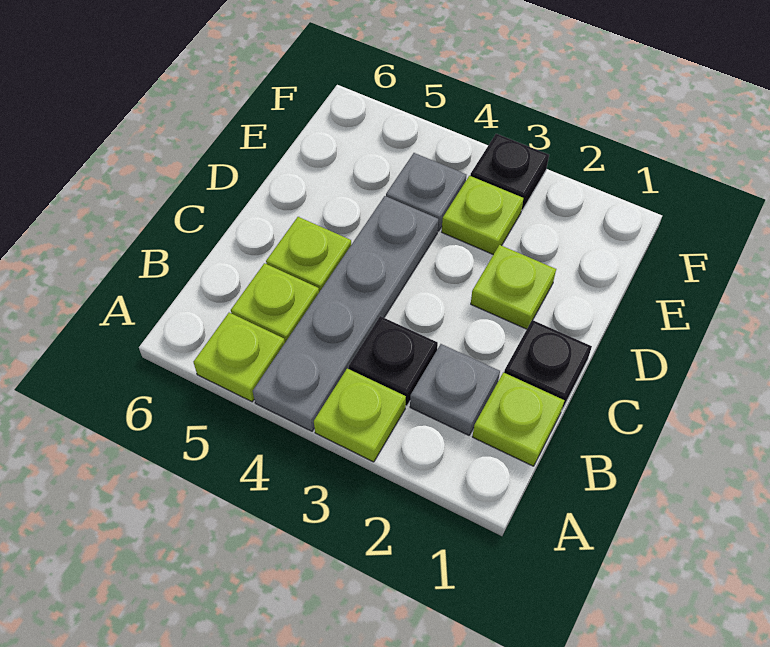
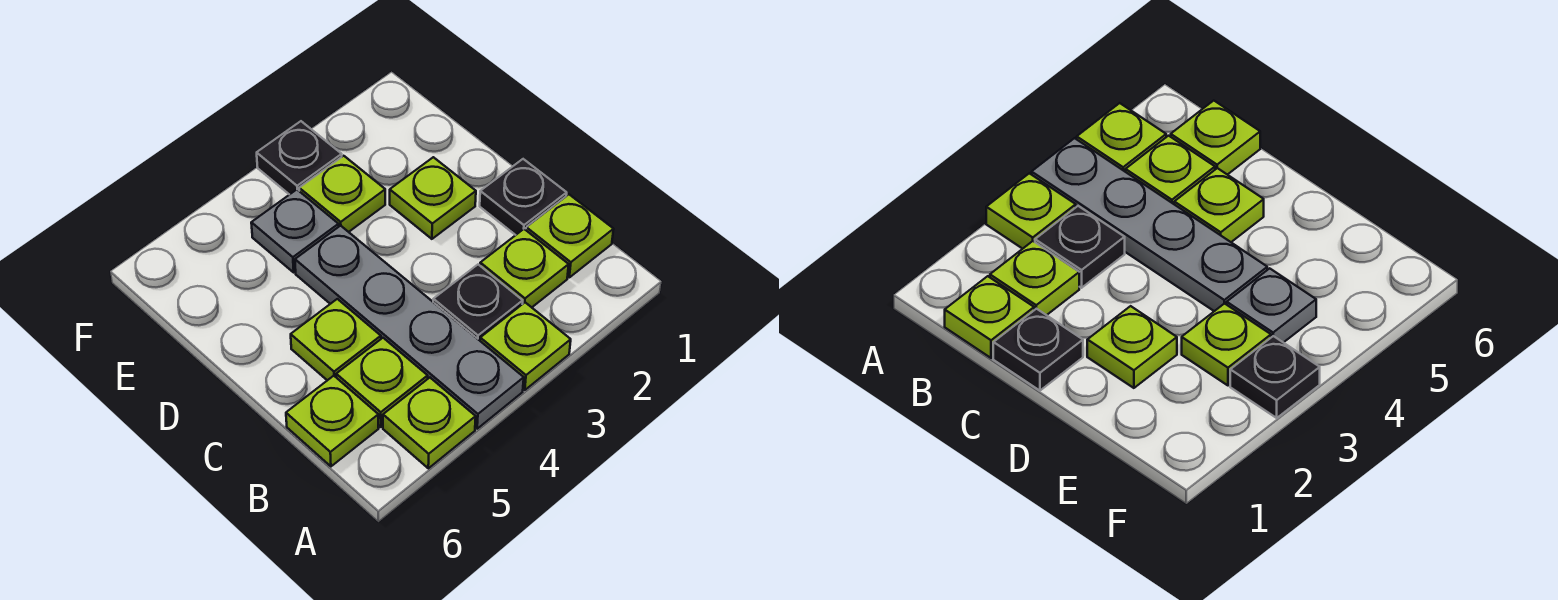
grey 1x1 plate [410,344,500,435] -> lime 1x1 plate [480,229,569,307]
none -> lime 1x1 plate [286,376,379,466]

